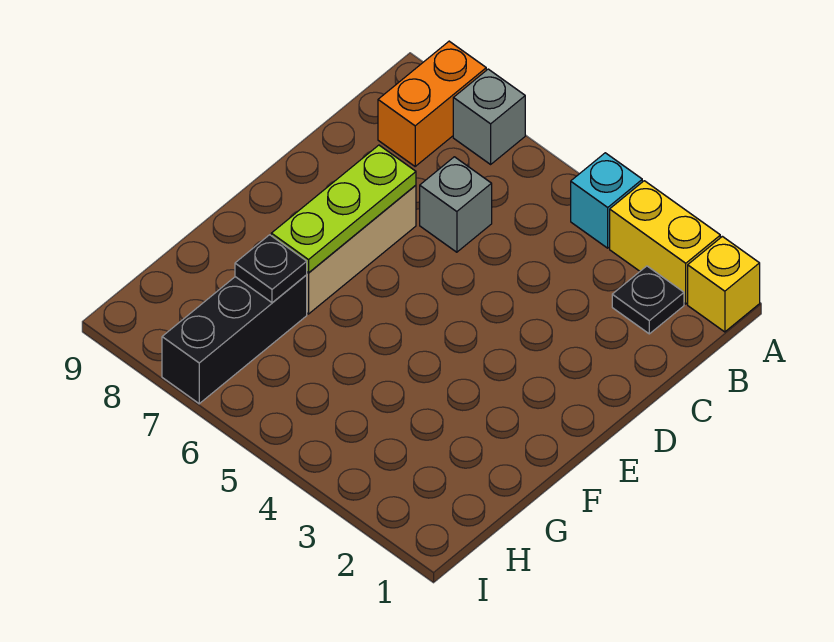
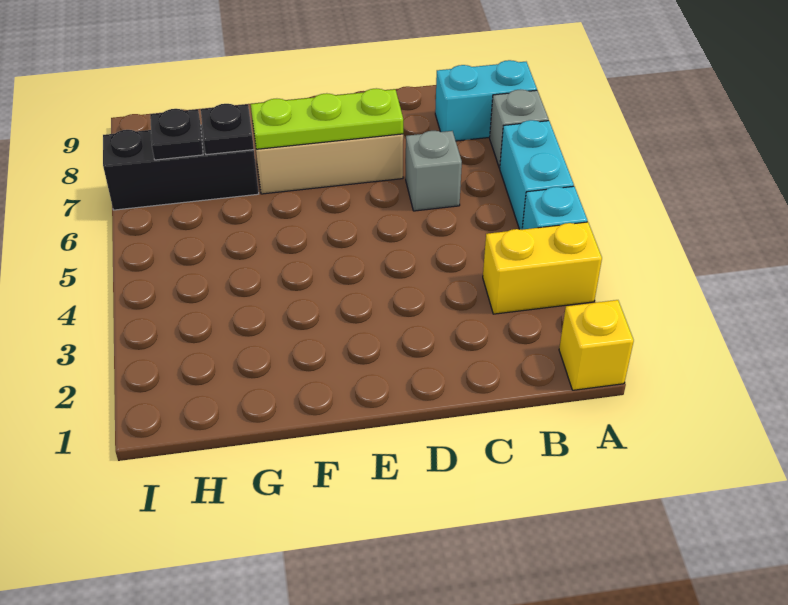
yellow 1x2 brick [610,181,720,304] -> yellow 1x2 brick turned to [483,222,602,314]
none -> cyan 1x2 brick [500,120,574,230]
orange 1x2 brick [378,41,486,166] -> cyan 1x2 brick [435,60,537,141]
black 1x1 plate [612,266,684,334] -> black 1x1 plate moved to [150,109,203,160]

